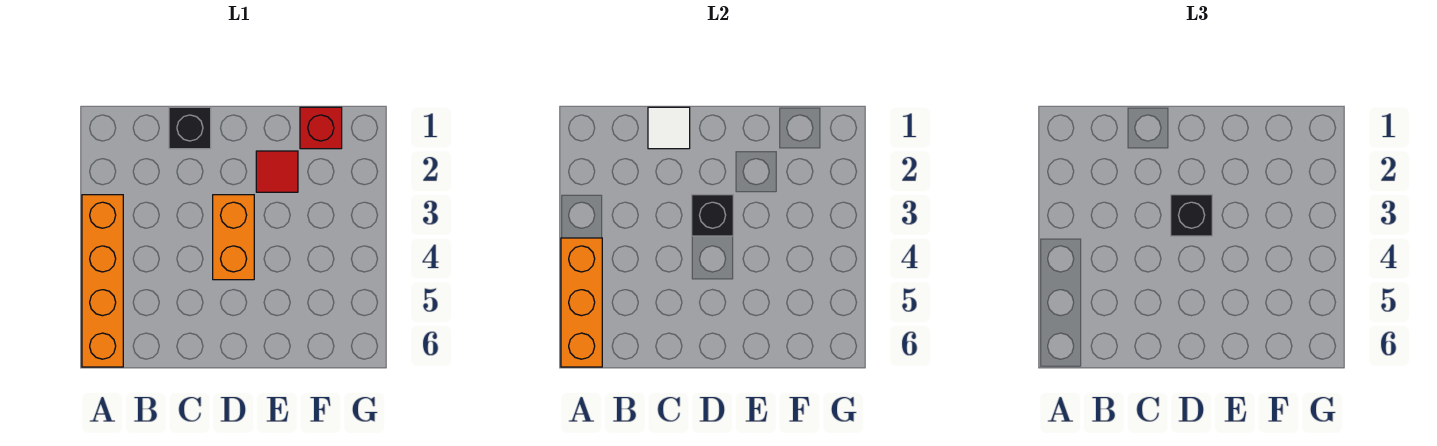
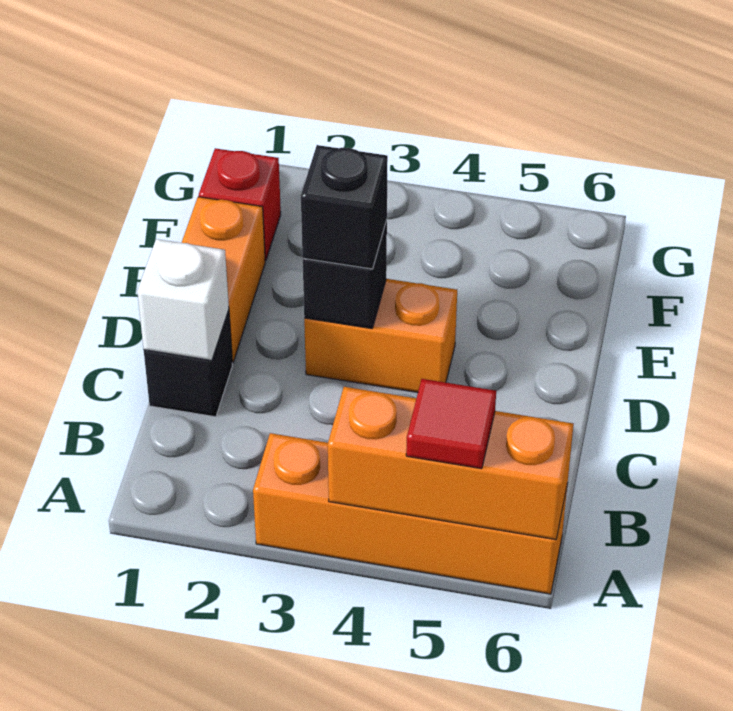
white 1x1 tile [648,107,690,149] -> white 1x1 brick [137,239,229,361]
none -> orange 1x2 brick [182,197,265,363]
red 1x1 tile [256,151,298,192] -> red 1x1 tile moved to [406,379,496,469]

